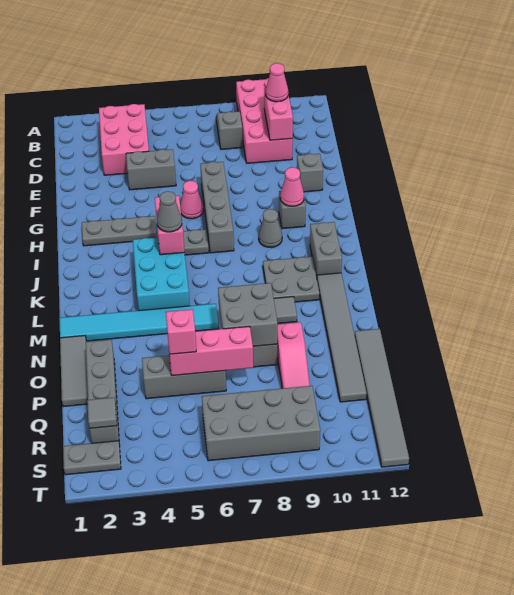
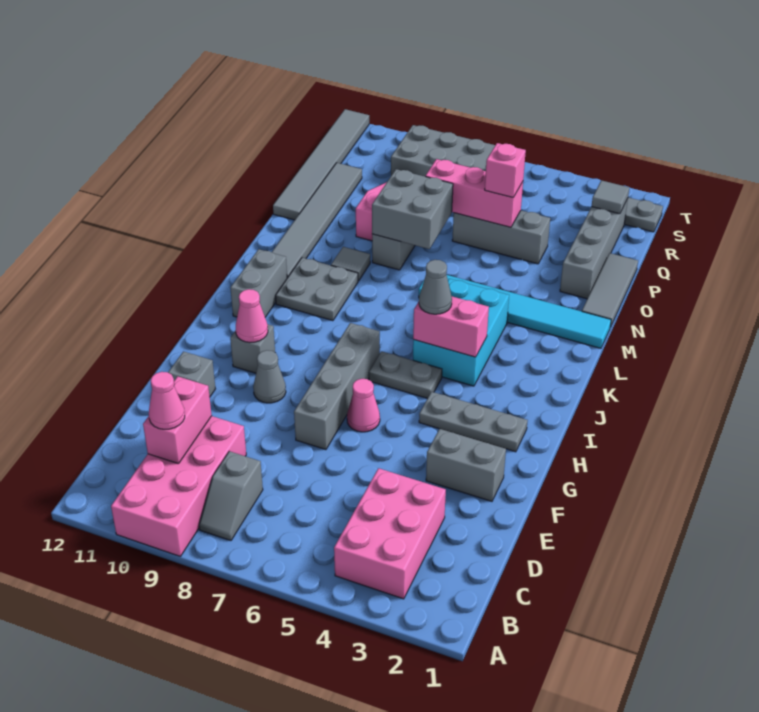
grey 1x2 brick [126,149,176,190] -> grey 1x2 brick moved to [426,429,506,501]
pink 1x2 brick [155,196,184,255] -> pink 1x2 brick turned to [413,297,489,357]
grey 1x1 cone [259,209,282,248] -> grey 1x1 cone moved to [253,350,286,403]

